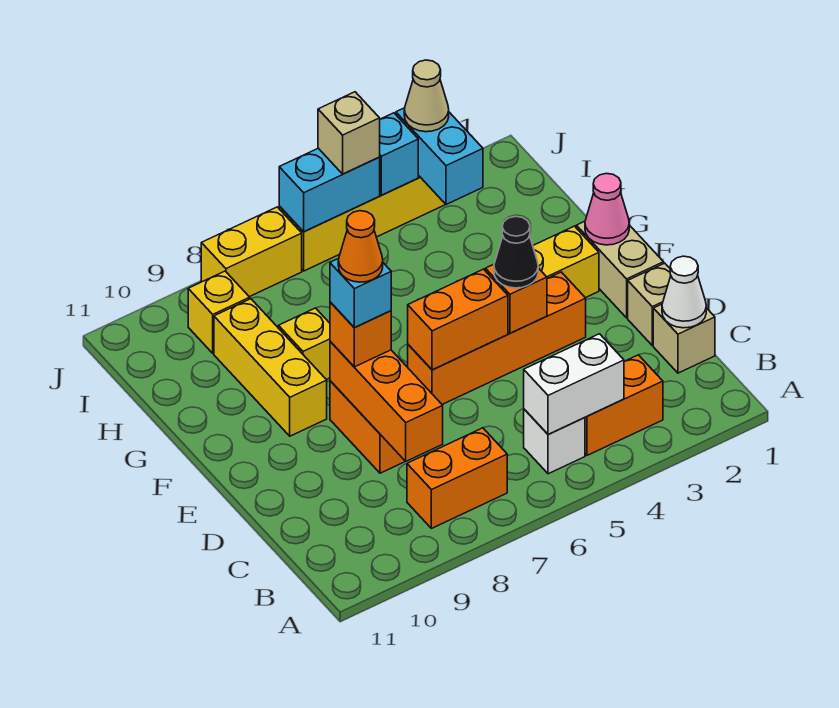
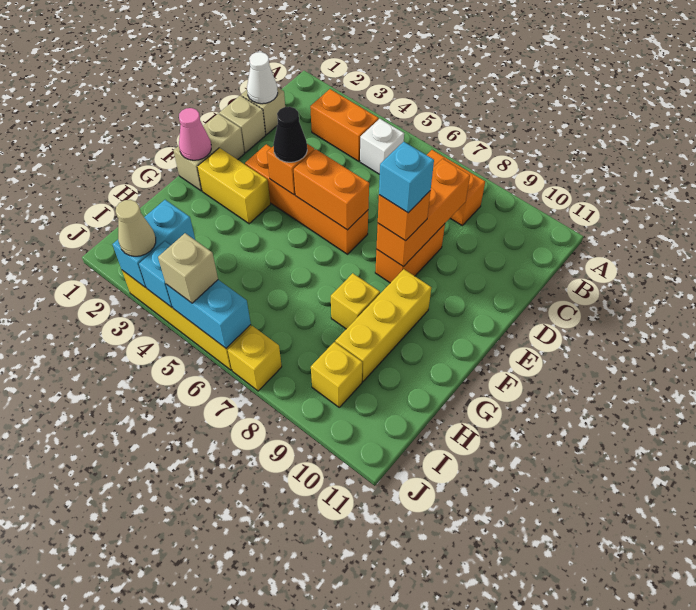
white 1x2 brick [524,334,624,435] -> none
orange 1x1 cone [338,211,383,282] -> none
yellow 1x2 brick [201,207,302,297] -> yellow 1x1 brick [228,326,282,391]

